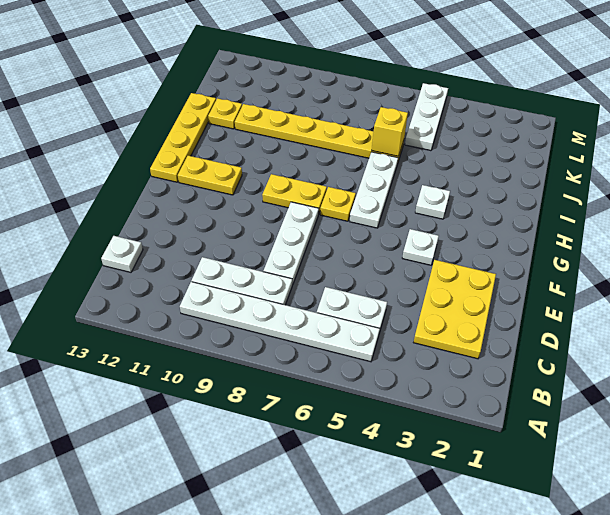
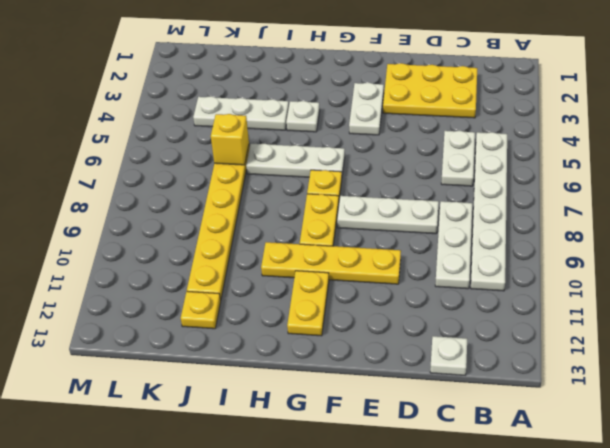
white 1x1 plate [402,229,439,265] -> white 1x2 plate [349,83,384,135]
yellow 1x4 plate [150,93,216,182] -> yellow 1x4 plate moved to [261,242,401,284]
white 1x3 plate [405,83,448,151] -> white 1x3 plate moved to [193,96,289,130]

